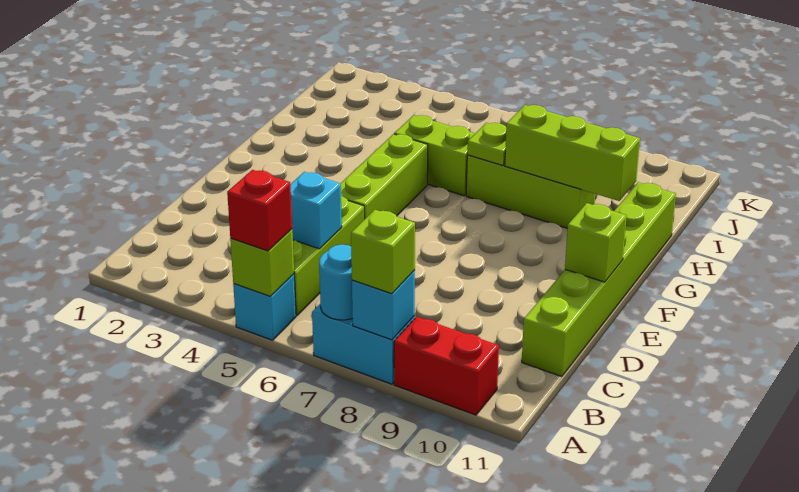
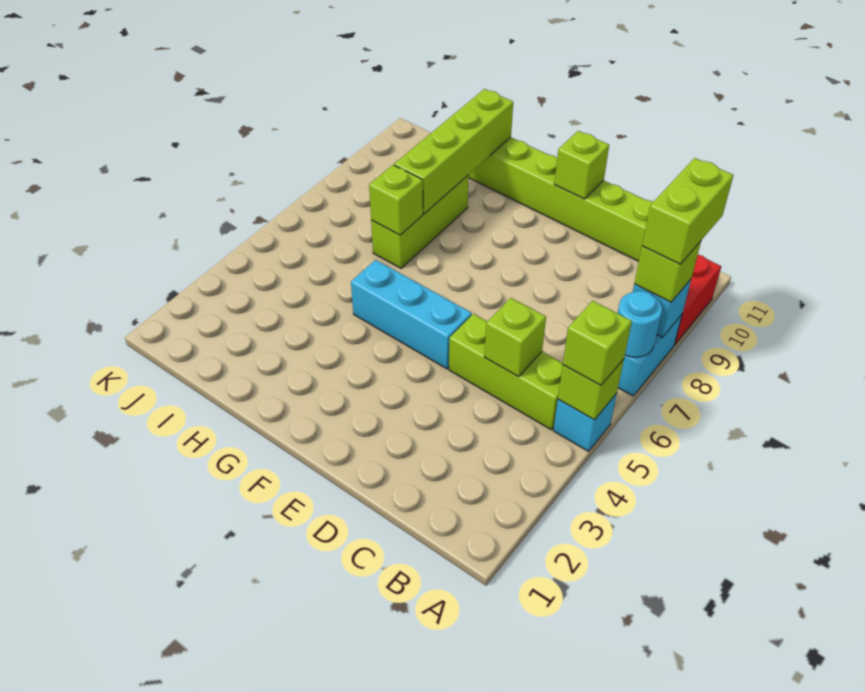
red 1x1 brick [227,170,292,251] -> lime 1x1 brick [563,301,632,385]
cyan 1x1 brick [291,172,342,249] -> lime 1x1 brick [484,298,546,377]
lime 1x3 brick [341,134,428,219] -> cyan 1x3 brick [351,260,472,369]
lime 1x2 brick [394,115,475,196] -> lime 1x2 brick moved to [642,158,733,264]
lime 1x1 plate [467,123,506,166] -> lime 1x1 brick [369,165,423,235]
lime 1x3 brick [505,105,640,201] -> lime 1x4 brick [394,89,513,214]

